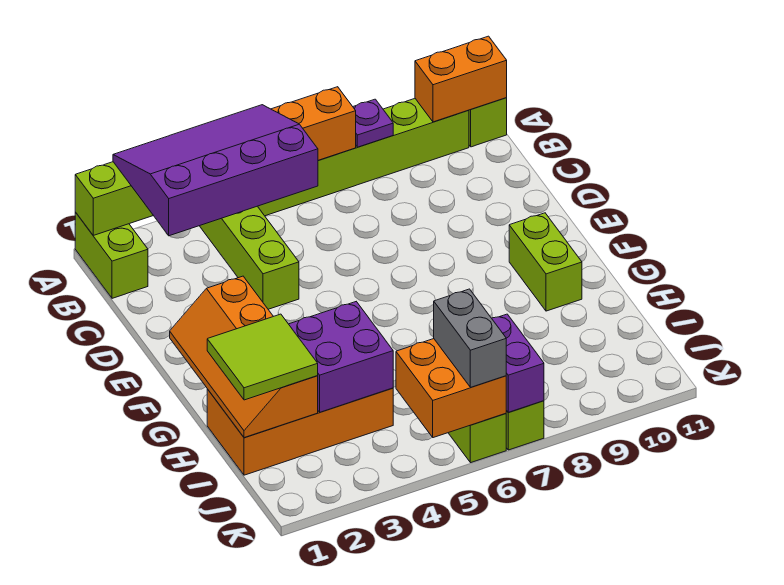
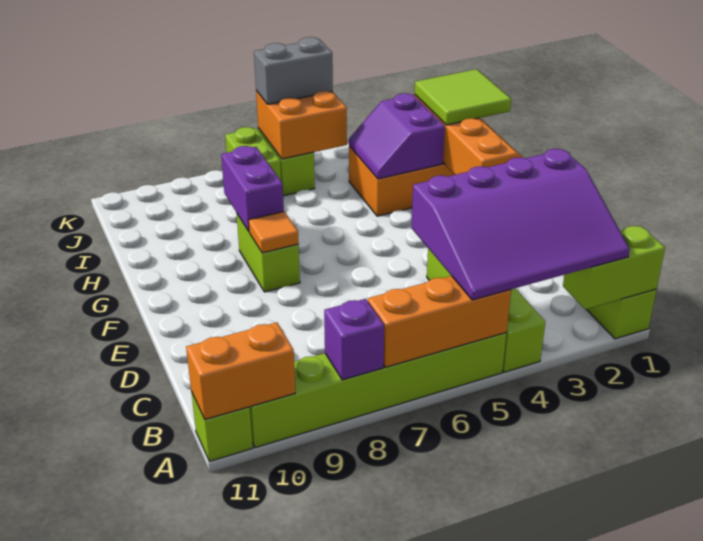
purple 1x1 plate [353,99,393,147] -> purple 1x1 brick [324,299,384,380]
none -> orange 1x1 tile [248,212,299,253]
lime 1x2 brick [509,213,582,311] -> lime 1x2 brick moved to [237,214,300,292]
purple 2x2 brick [289,302,393,412] -> purple 2x2 slope [349,93,445,179]
grey 1x2 brick [434,289,506,387] -> grey 1x2 brick turned to [254,37,333,104]
purple 1x2 brick [492,314,544,412] -> purple 1x2 brick moved to [221,146,284,231]

